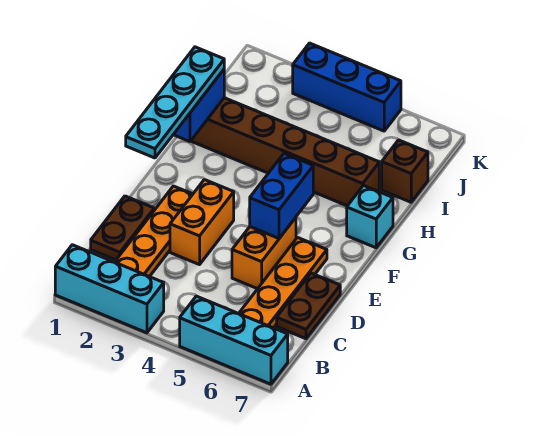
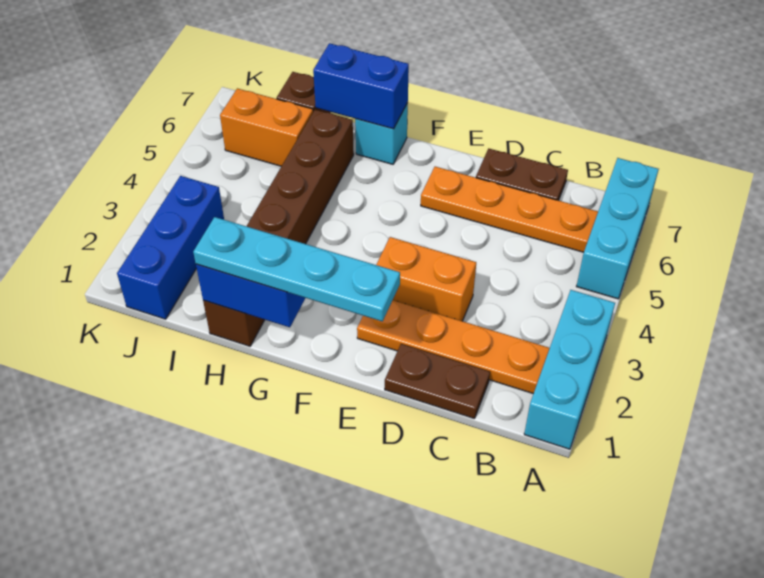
orange 1x2 brick [232,218,296,289] -> orange 1x2 brick moved to [220,88,313,166]
blue 1x2 brick [250,154,313,238] -> blue 1x2 brick moved to [313,43,409,129]
blue 1x3 brick [293,43,401,131] -> blue 1x3 brick moved to [117,176,224,319]

